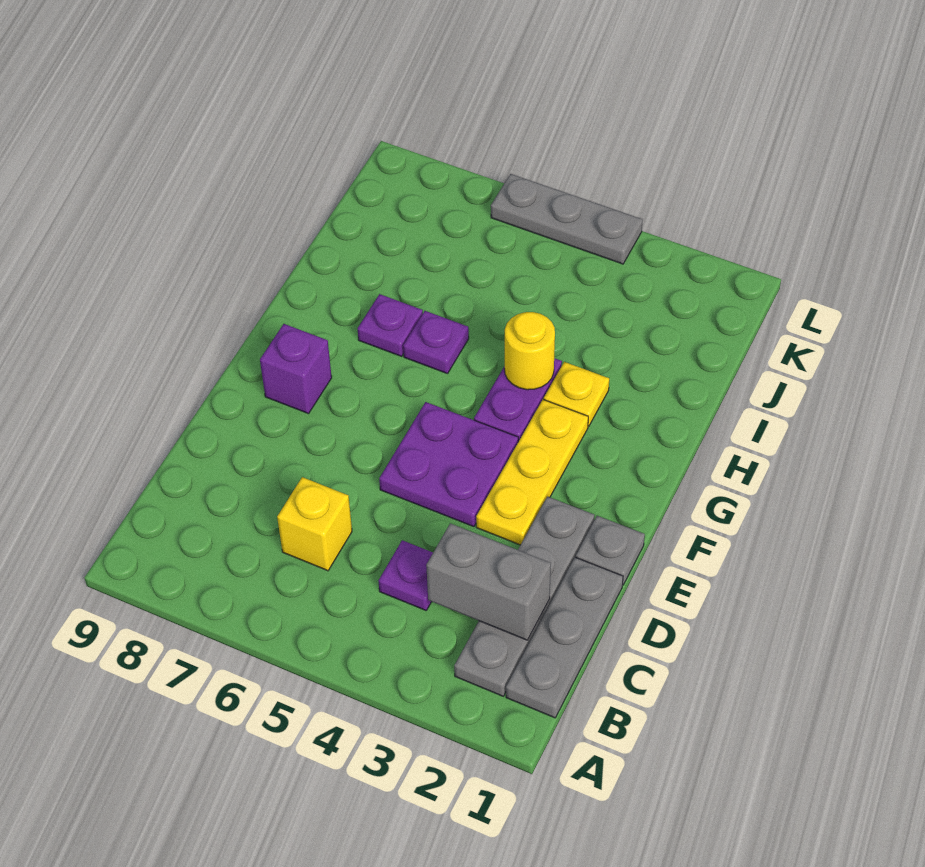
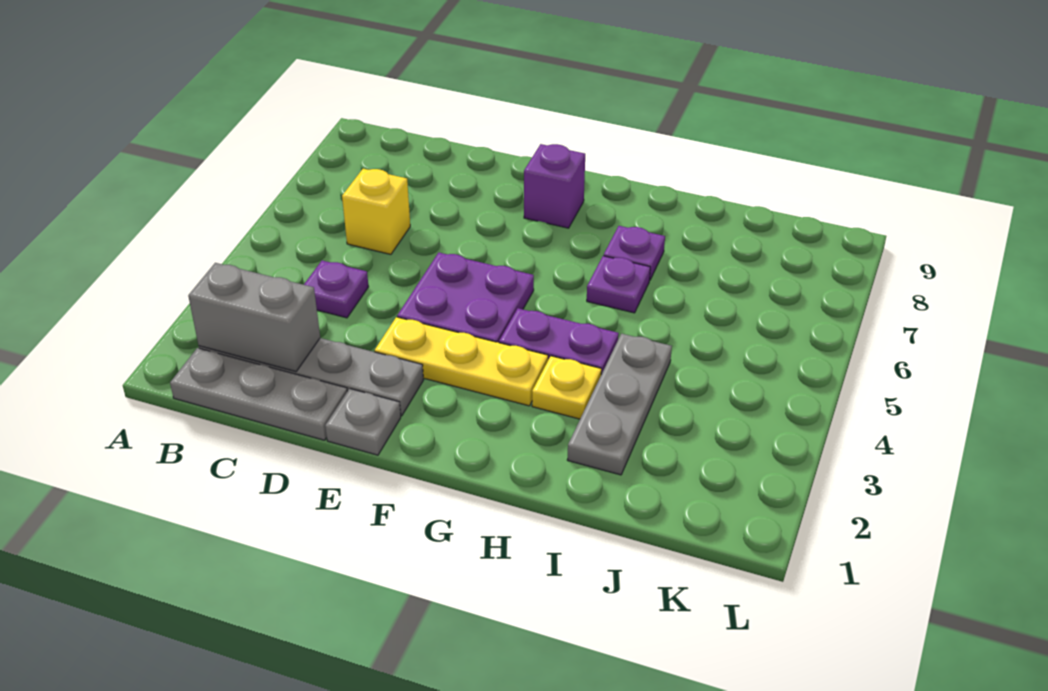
grey 1x2 brick [426,523,551,640] -> grey 1x2 brick turned to [188,263,320,372]
yellow 1x1 round brick [505,312,555,390] -> none
grey 1x3 plate [491,174,643,264] -> grey 1x3 plate moved to [567,334,672,475]

